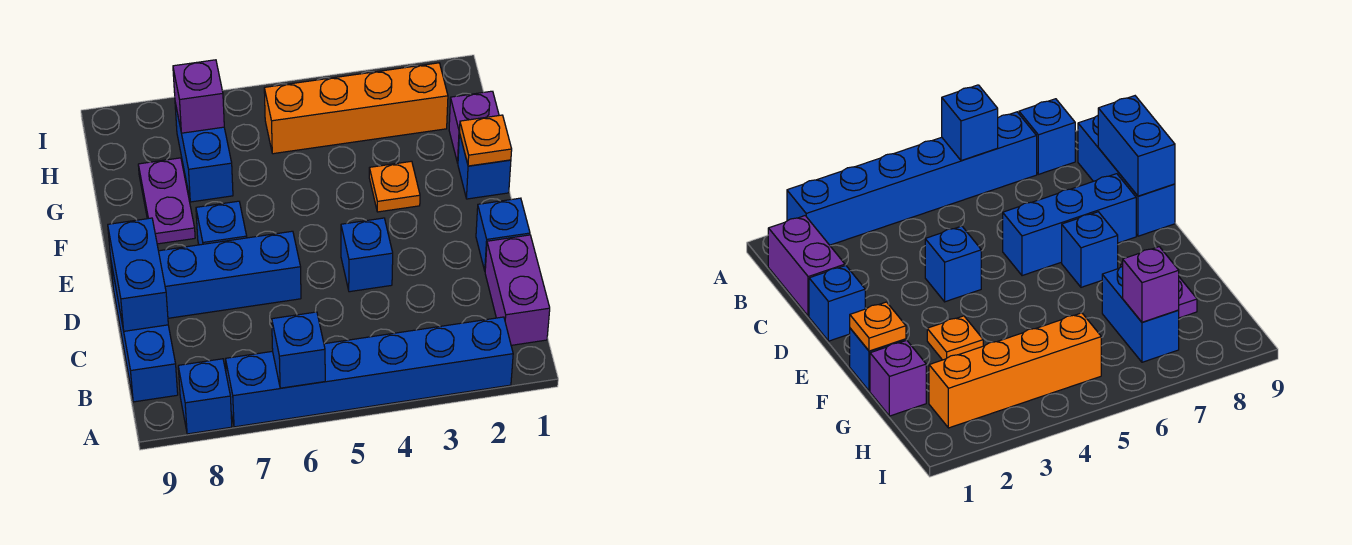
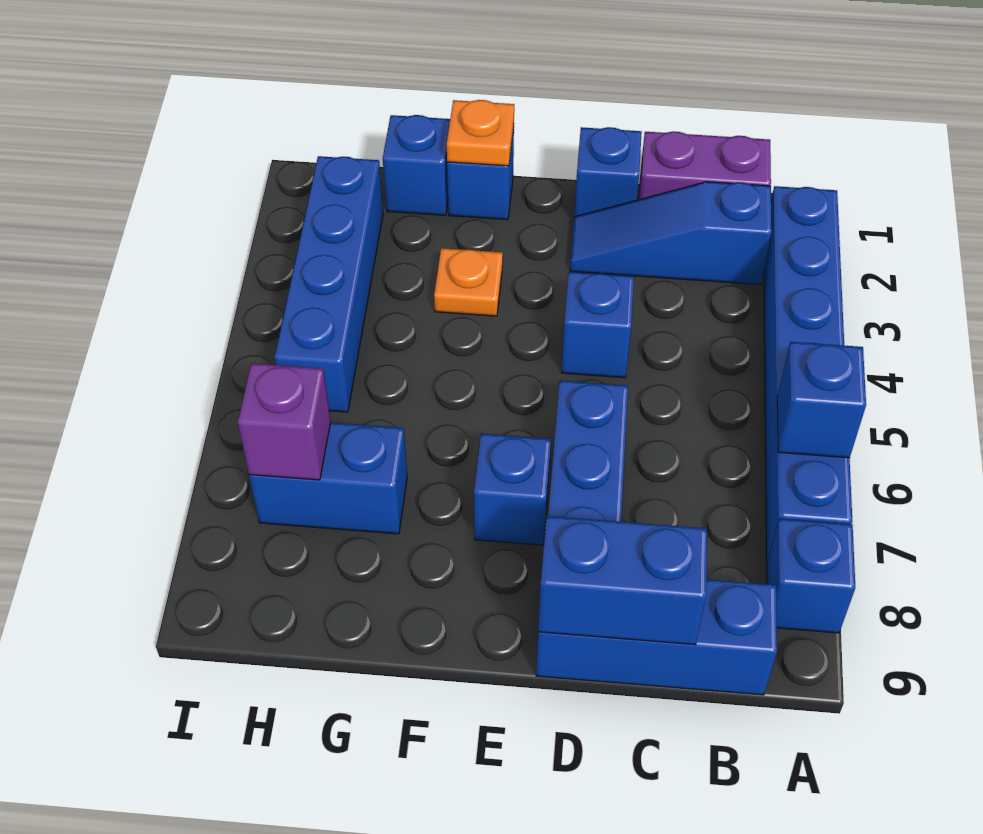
none -> blue 1x3 slope [570,182,772,285]
purple 1x2 plate [138,158,195,244] -> none
purple 1x1 brick [449,91,499,163] -> blue 1x1 brick [383,115,450,215]
orange 1x4 brick [264,63,448,154] -> blue 1x4 brick [275,156,383,412]

